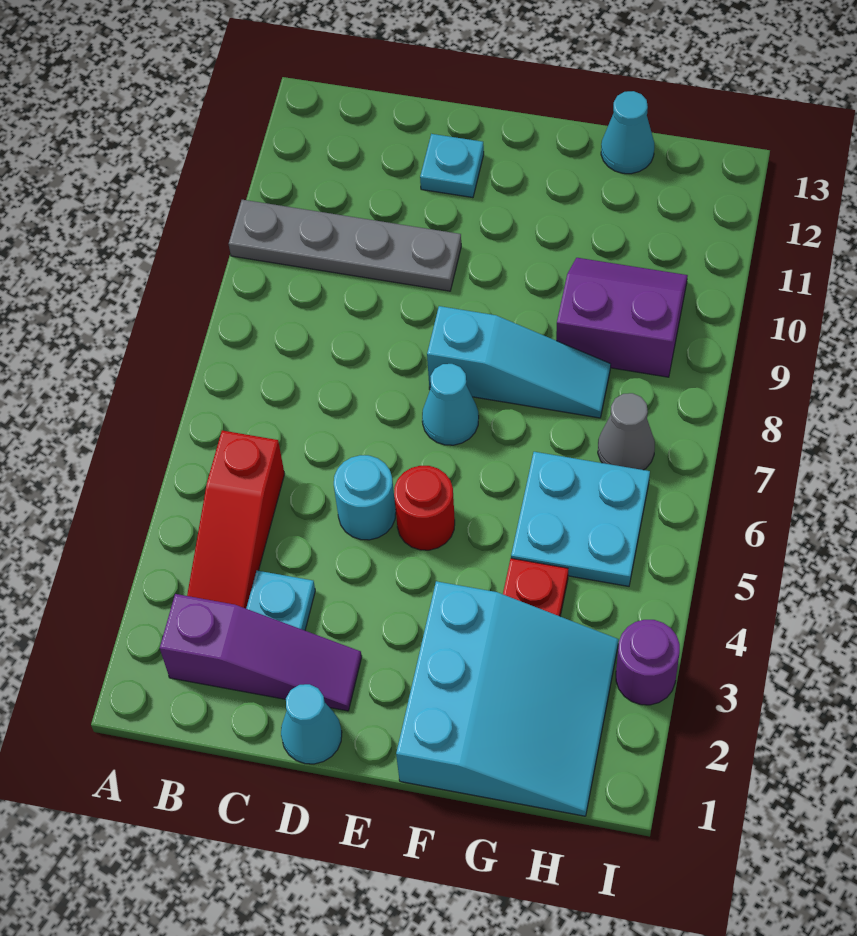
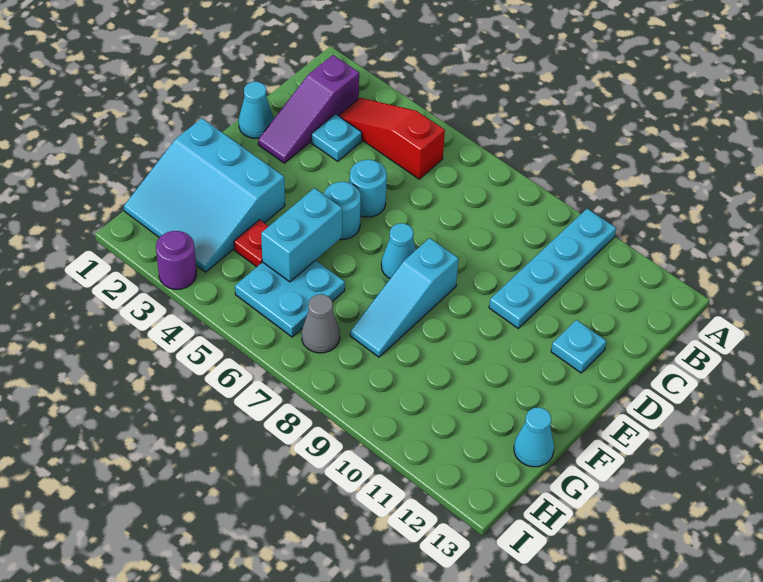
grey 1x4 plate [229,200,461,291] -> cyan 1x4 plate [489,209,616,328]
red 1x1 round brick [394,466,455,550] -> cyan 1x1 round brick [324,182,361,239]
none -> cyan 1x2 brick [261,188,342,282]
purple 2x2 slope [556,258,688,377] -> none

